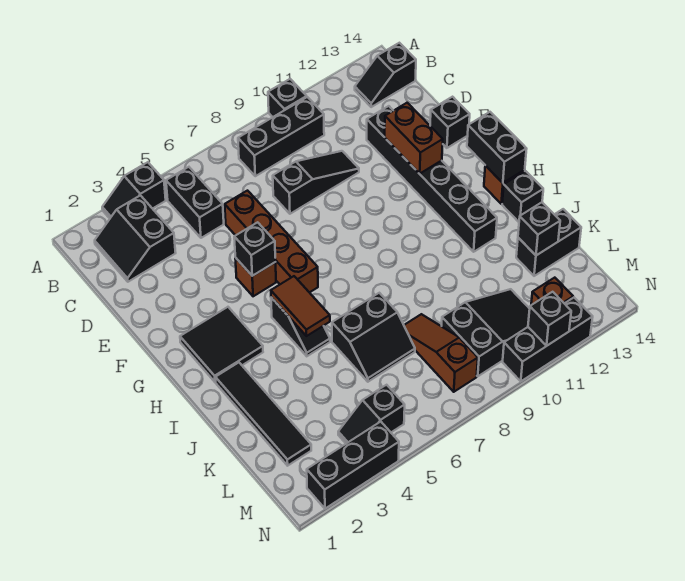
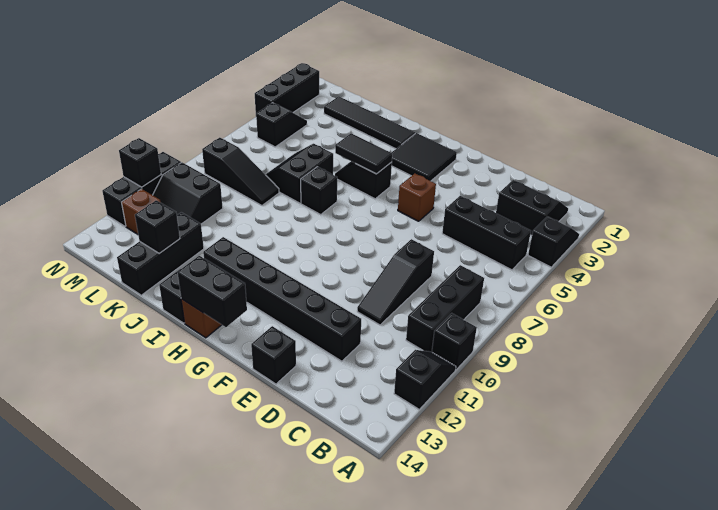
black 1x2 brick [166,167,224,238] -> black 1x3 brick [442,196,531,270]
black 1x2 slope [355,43,416,107] -> black 1x2 slope moved to [394,350,456,409]
brown 1x4 brick [225,191,318,293] -> none
brown 1x2 brick [385,103,443,174] -> none
black 1x1 brick [234,222,276,276] -> black 1x1 brick moved to [301,167,337,214]
brown 1x2 tile [271,276,330,336] -> black 1x2 tile [335,133,392,174]
brown 1x3 slope [404,314,478,392] -> black 1x3 slope [202,138,279,205]
black 1x2 brick [516,209,581,276] -> black 1x3 brick [117,212,204,295]
black 2x3 slope [442,289,530,376] -> black 2x2 slope [153,163,223,224]

